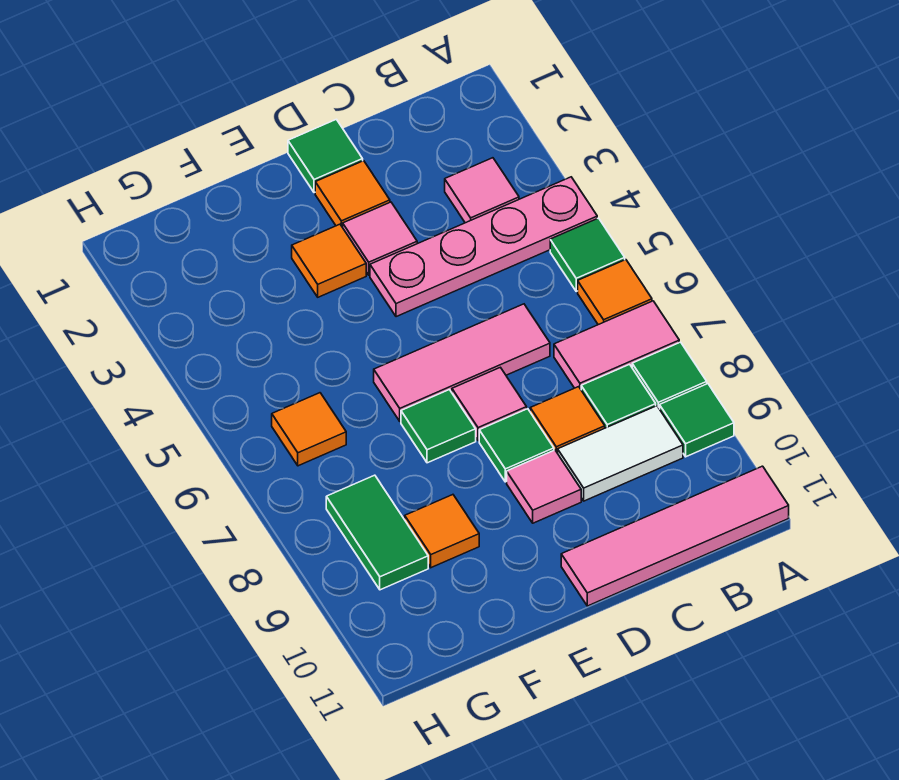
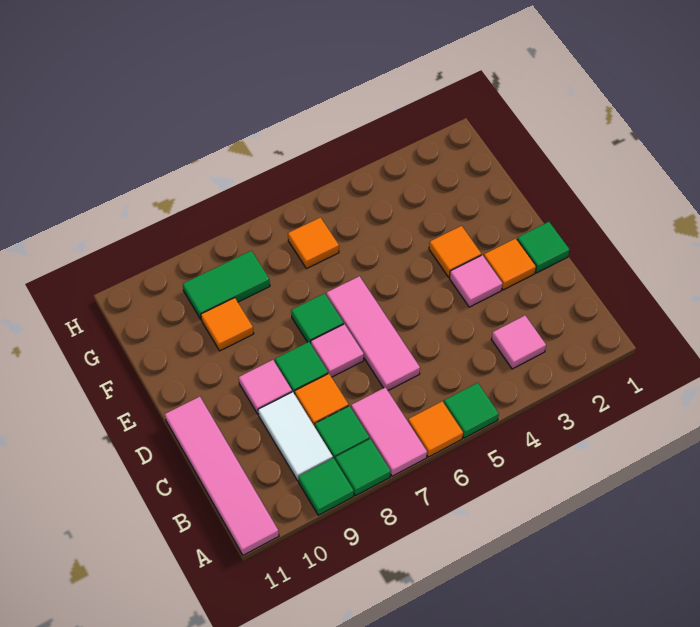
pink 1x4 plate [370,177,597,317] -> none

